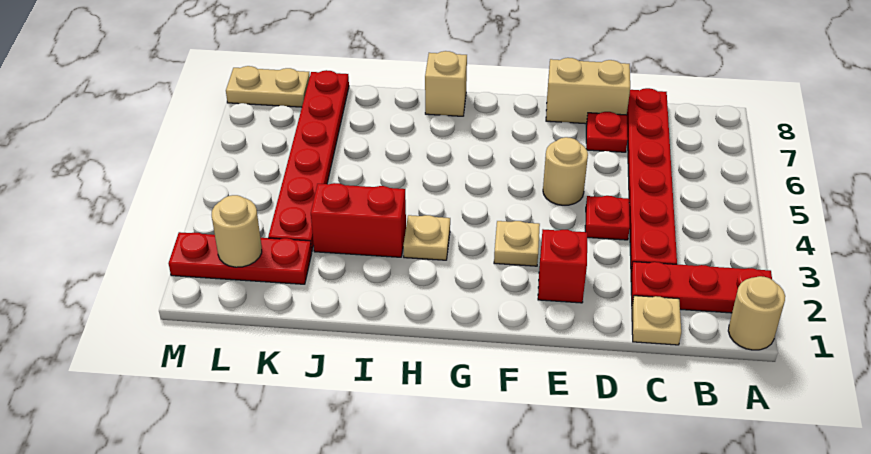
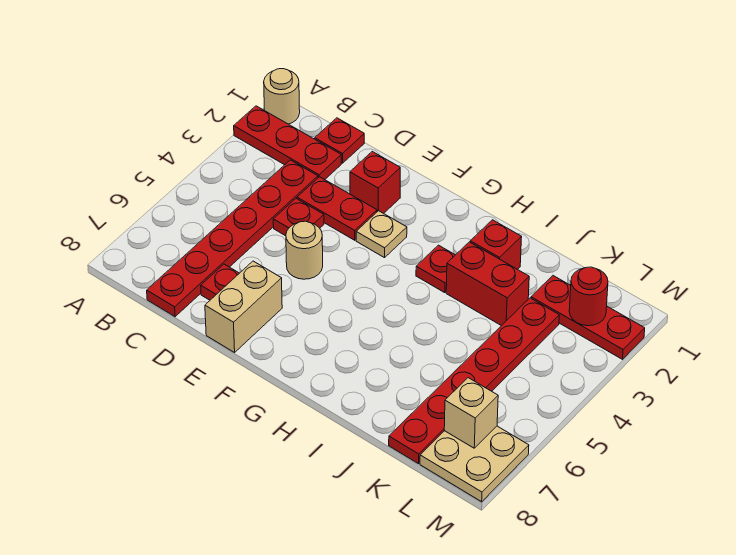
tan 1x1 plate [632,296,681,345] -> red 1x1 plate [315,118,364,163]
none -> red 1x2 plate [297,177,377,240]
tan 1x2 brick [546,58,630,124] -> tan 1x2 brick turned to [205,261,282,352]
tan 1x1 plate [403,215,450,260] -> red 1x1 plate [416,245,455,293]
tan 1x1 brick [425,51,467,116] -> tan 1x1 brick moved to [444,378,498,448]
none -> red 1x1 brick [470,220,522,270]
tan 1x1 round brick [212,195,262,267] -> red 1x1 round brick [569,267,608,326]
tan 1x2 plate [226,66,310,107] -> tan 2x2 plate [420,426,529,502]

